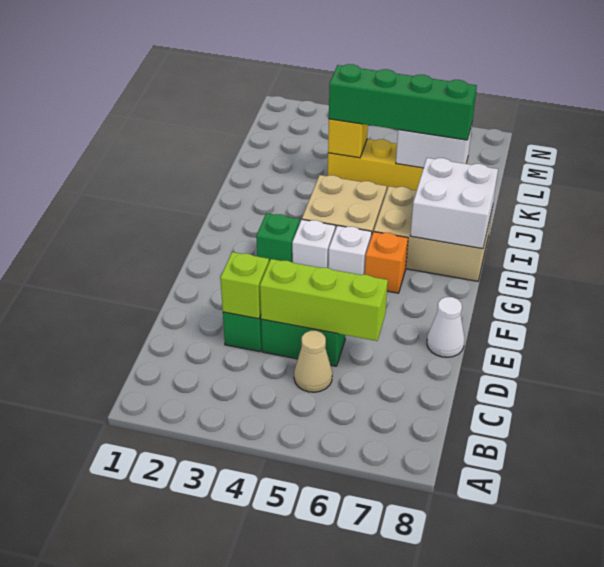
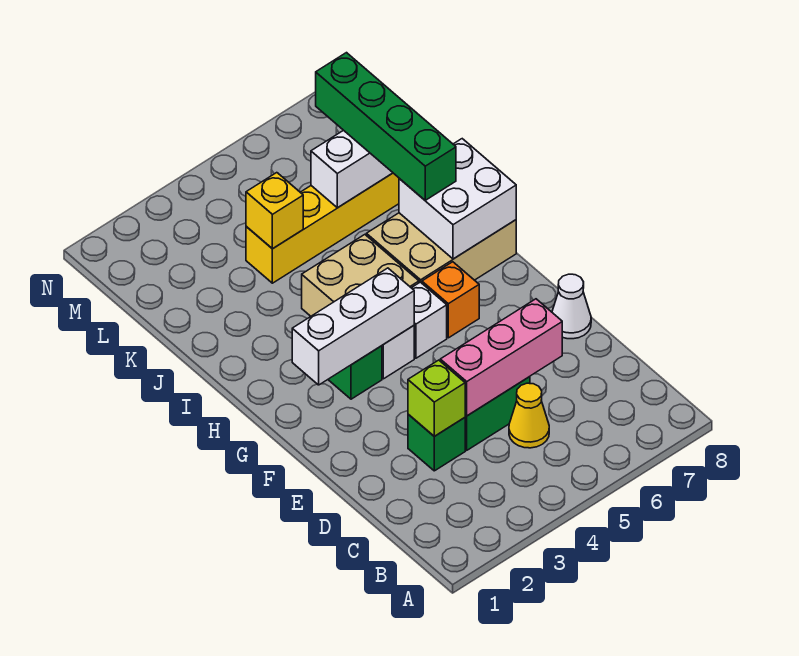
tan 1x1 cone [294,331,332,392] -> yellow 1x1 cone [509,383,549,448]
lime 1x3 brick [260,259,388,341] -> pink 1x3 brick [440,299,562,416]
none -> white 1x3 brick [292,268,414,385]
green 1x4 brick [329,64,477,140] -> green 1x4 brick turned to [316,53,456,200]

